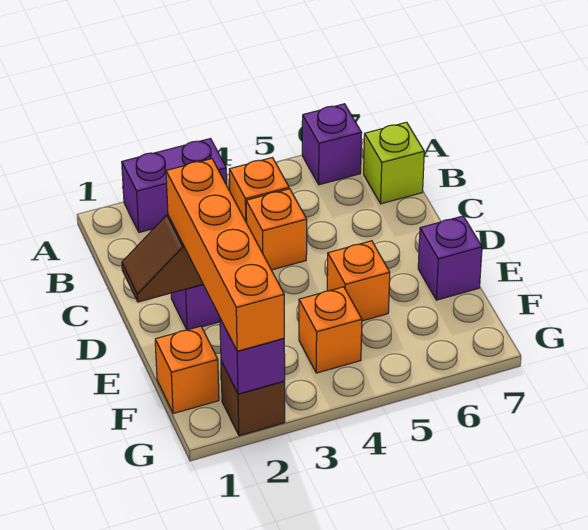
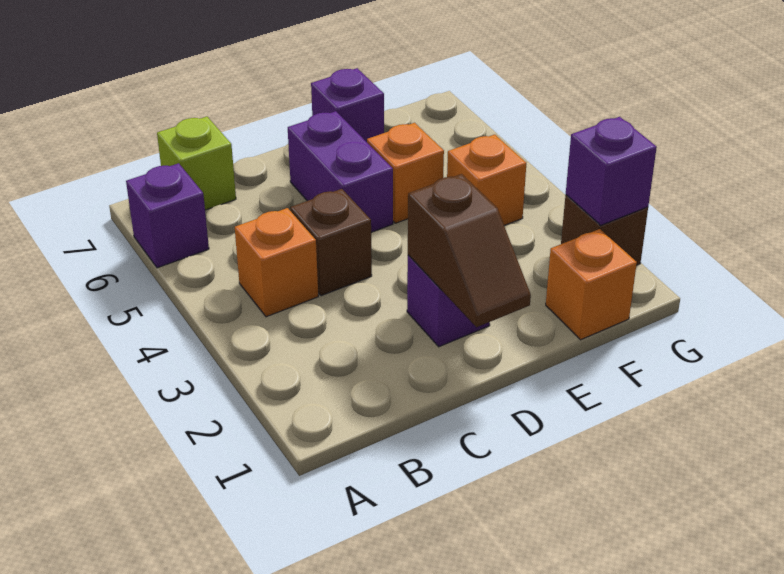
purple 1x2 brick [122,139,227,232] -> purple 1x2 brick moved to [288,111,393,232]
orange 1x1 brick [246,189,307,270] -> brown 1x1 brick [290,189,372,296]
orange 1x4 brick [166,159,284,351] -> none

